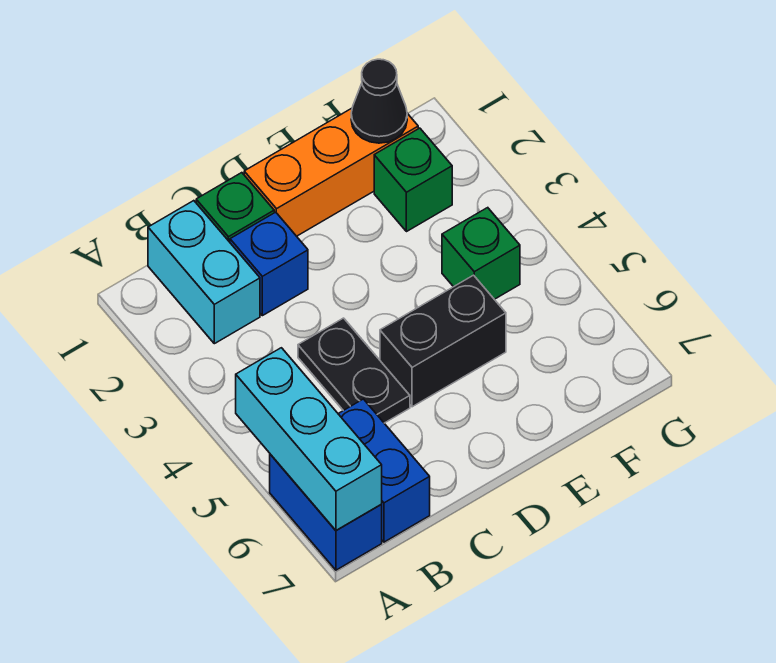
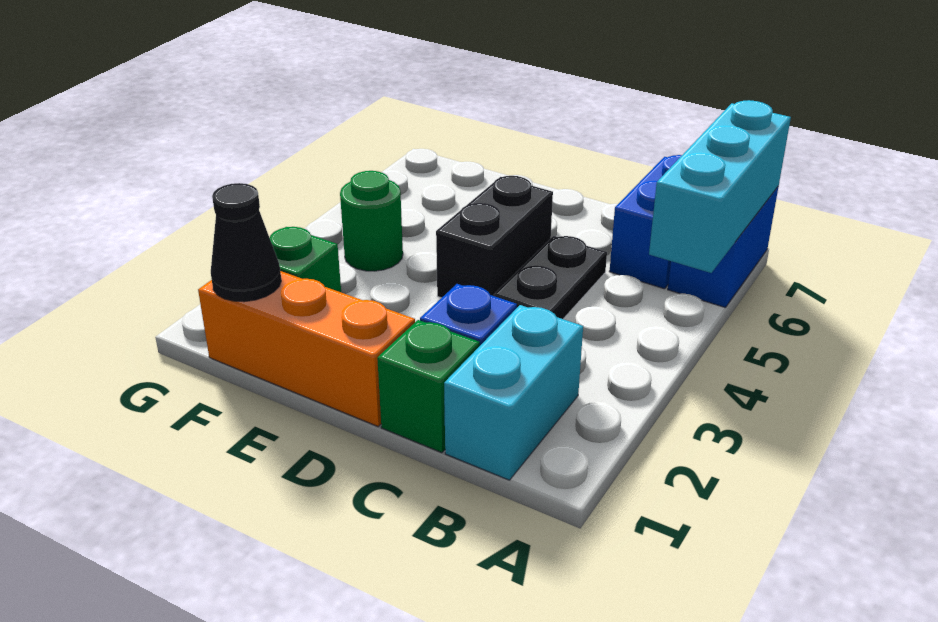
black 1x2 brick [380,275,506,407] -> black 1x2 brick turned to [436,176,553,298]
green 1x1 brick [442,208,520,299] -> green 1x1 round brick [340,171,403,271]

